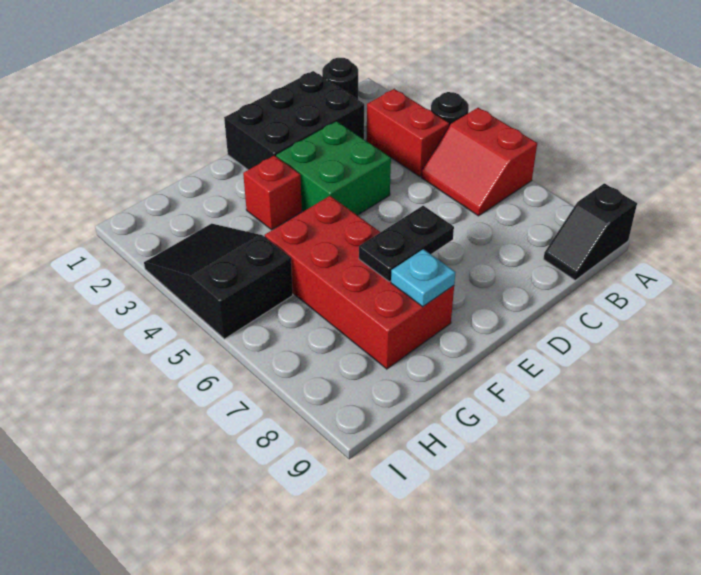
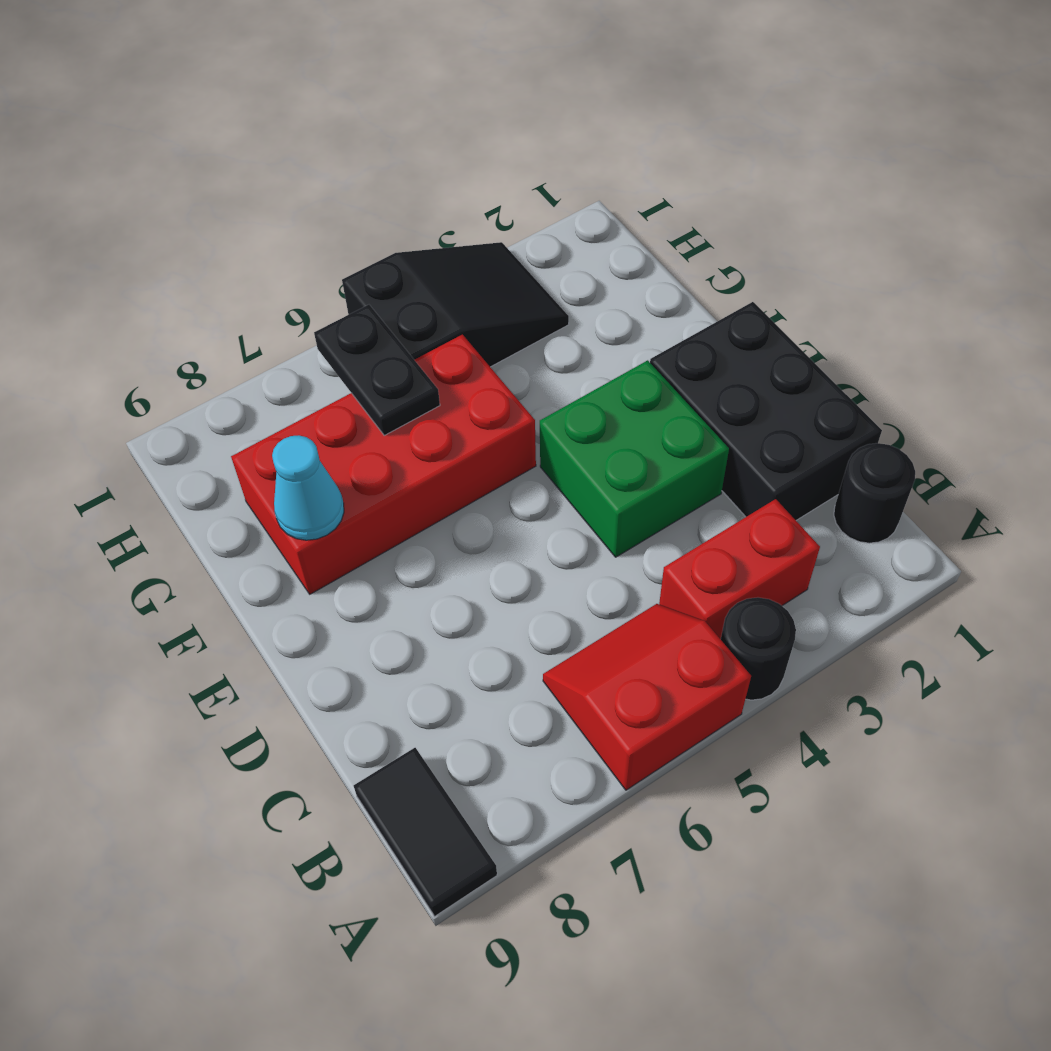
black 1x2 slope [543,183,637,280] -> black 1x2 tile [354,748,497,916]
black 1x2 plate [359,206,454,282] -> black 1x2 plate moved to [314,305,440,435]
red 1x1 brick [243,155,302,230] -> none
cyan 1x1 plate [391,249,456,307] -> cyan 1x1 cone [272,435,344,540]

